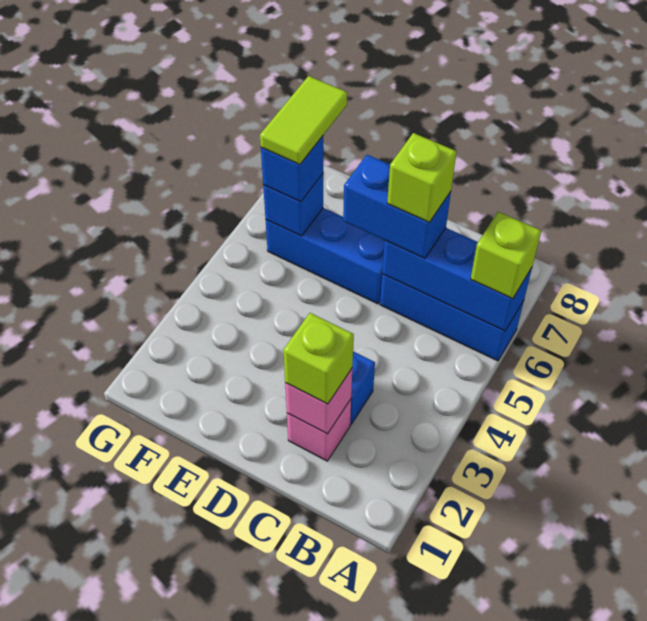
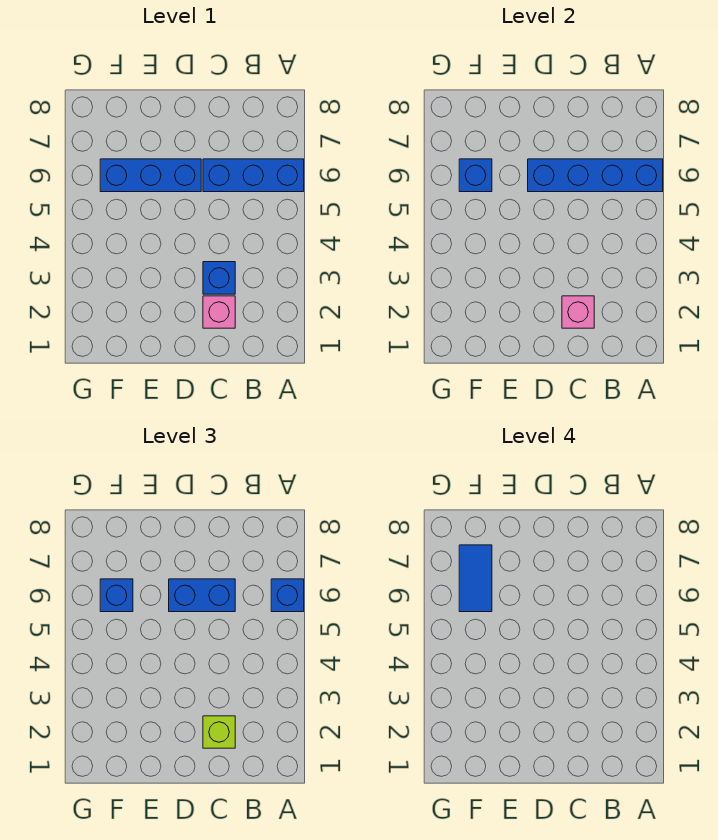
blue 1x3 brick [382,228,532,331] -> blue 1x4 brick [528,159,663,192]
lime 1x1 brick [471,212,541,299] -> blue 1x1 brick [271,579,304,612]
lime 1x1 brick [387,133,457,222] -> none
lime 1x2 tile [260,76,347,165] -> blue 1x2 tile [459,545,492,612]

